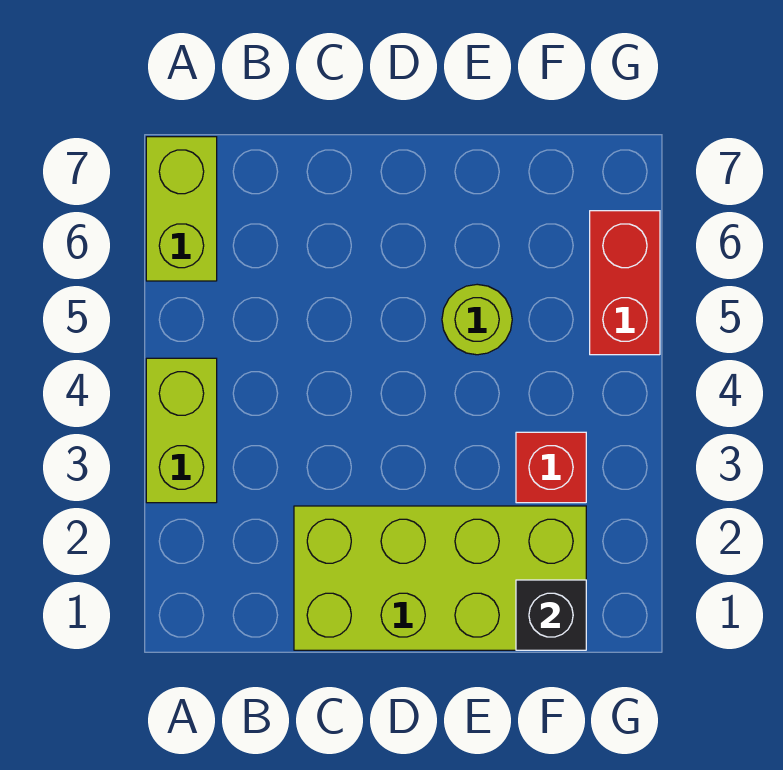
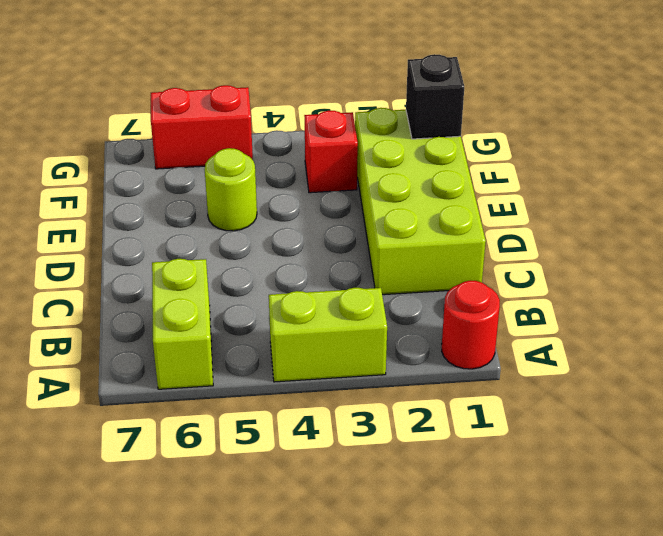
none -> red 1x1 round brick [442,281,500,369]
lime 1x2 brick [146,137,217,281] -> lime 1x2 brick turned to [152,259,213,389]

